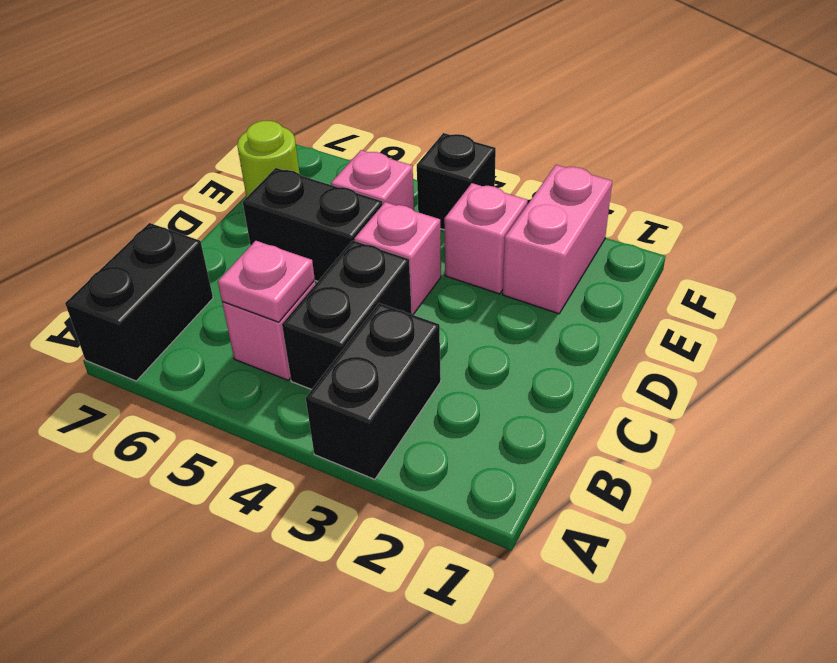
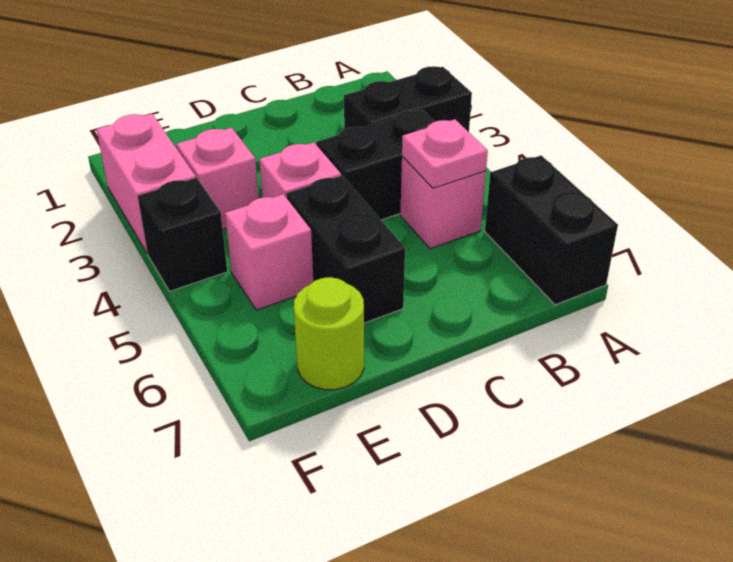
black 1x2 brick [65,223,213,381] -> black 1x2 brick turned to [485,155,618,305]
pink 1x2 brick [503,165,612,314] -> pink 1x2 brick turned to [97,114,196,254]

